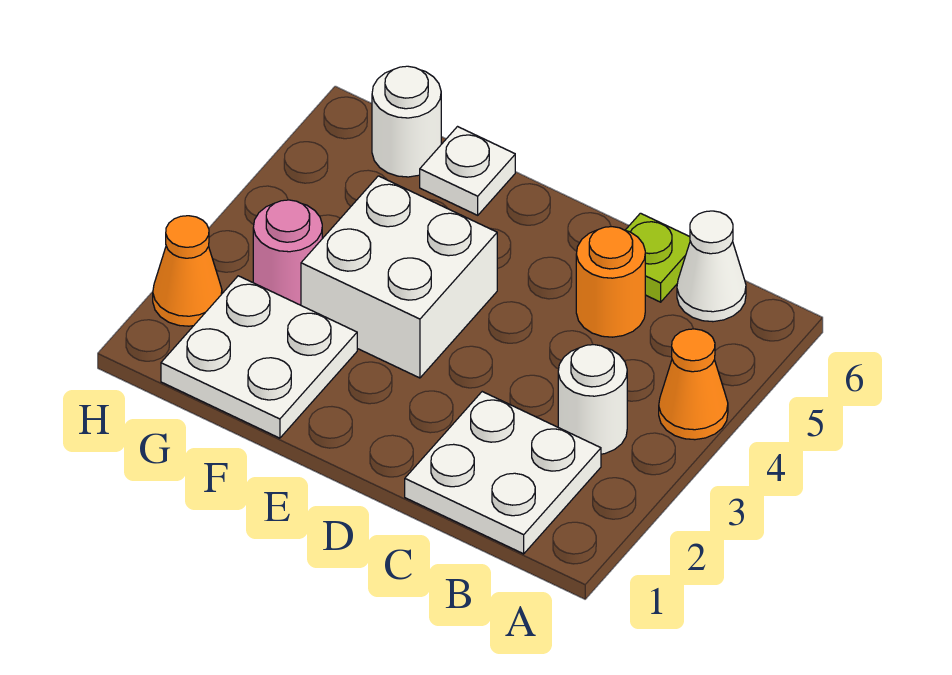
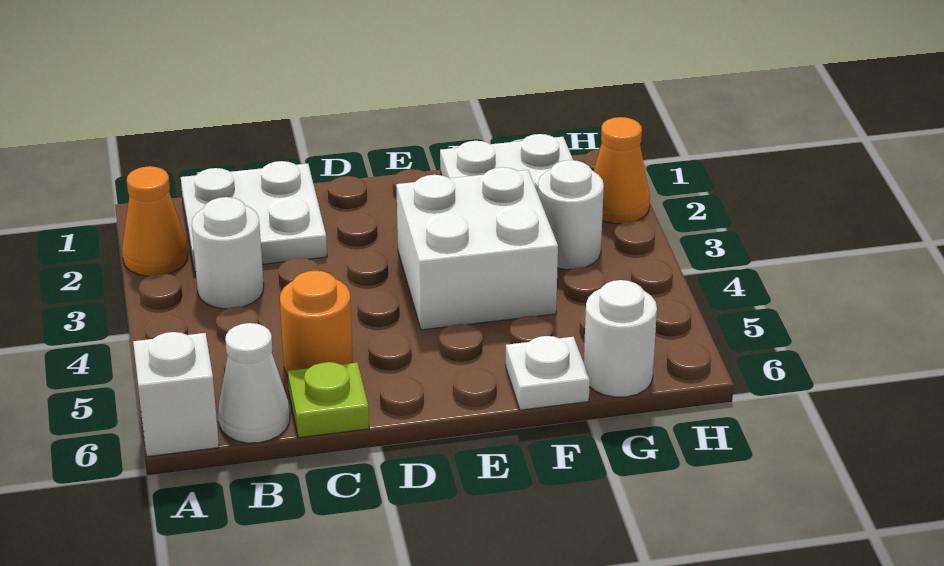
orange 1x1 cone [659,329,728,440] -> orange 1x1 cone moved to [122,166,188,276]
none -> white 1x1 brick [133,332,219,457]
pink 1x1 round brick [253,200,322,305] -> white 1x1 round brick [538,160,604,270]

